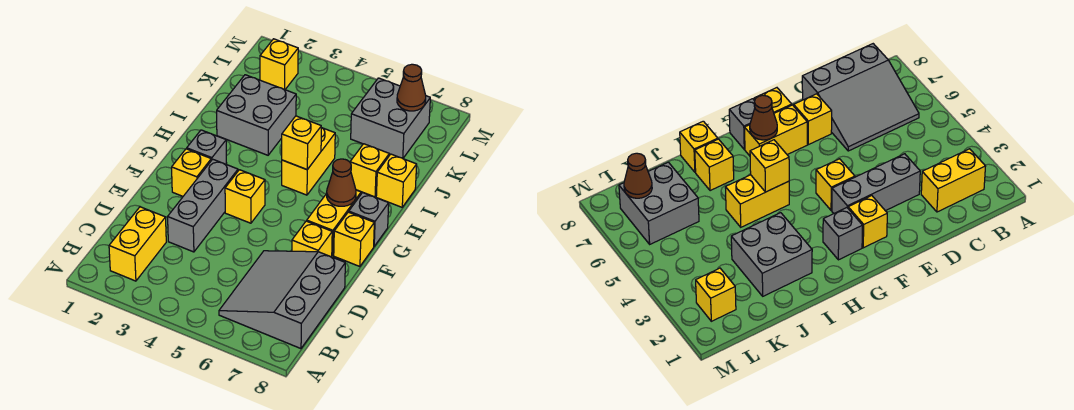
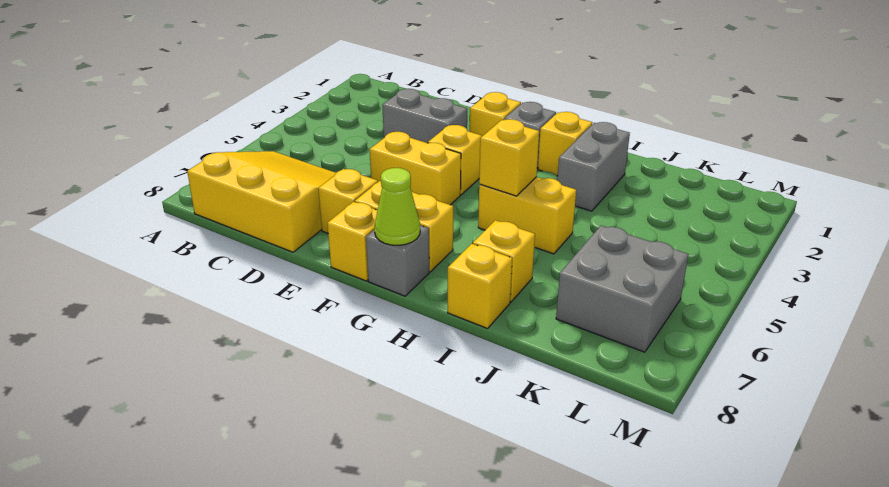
yellow 1x2 brick [109,207,166,281] -> yellow 1x2 brick moved to [370,132,461,205]
grey 3x3 slope [219,251,345,349] -> yellow 3x3 slope [187,151,336,252]
grey 1x3 brick [168,159,238,252] -> grey 1x2 brick [382,89,467,143]
brown 1x1 cone [327,159,356,206] -> none
none -> lime 1x1 cone [374,168,420,245]
grey 2x2 brick [217,75,296,155] -> grey 1x2 brick [557,122,630,211]
yellow 1x1 brick [260,39,298,89] -> yellow 1x1 brick moved to [538,112,592,176]
brown 1x1 cone [397,64,426,111] -> none

